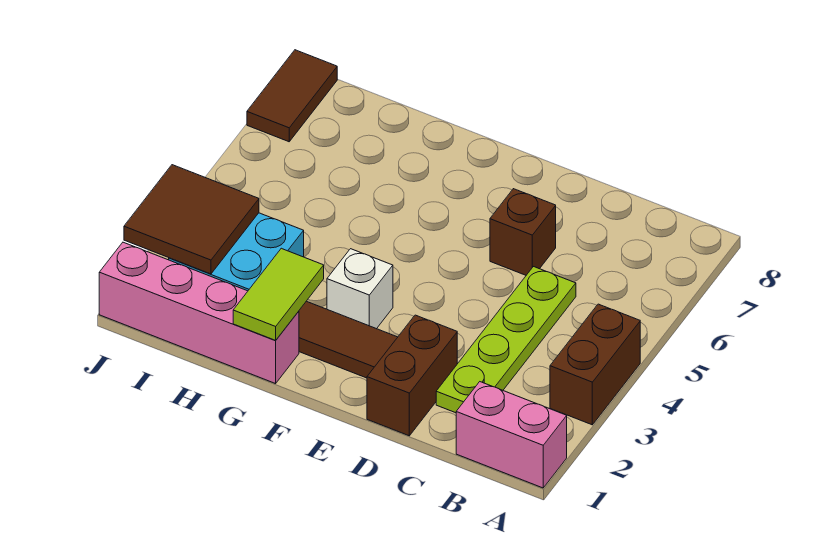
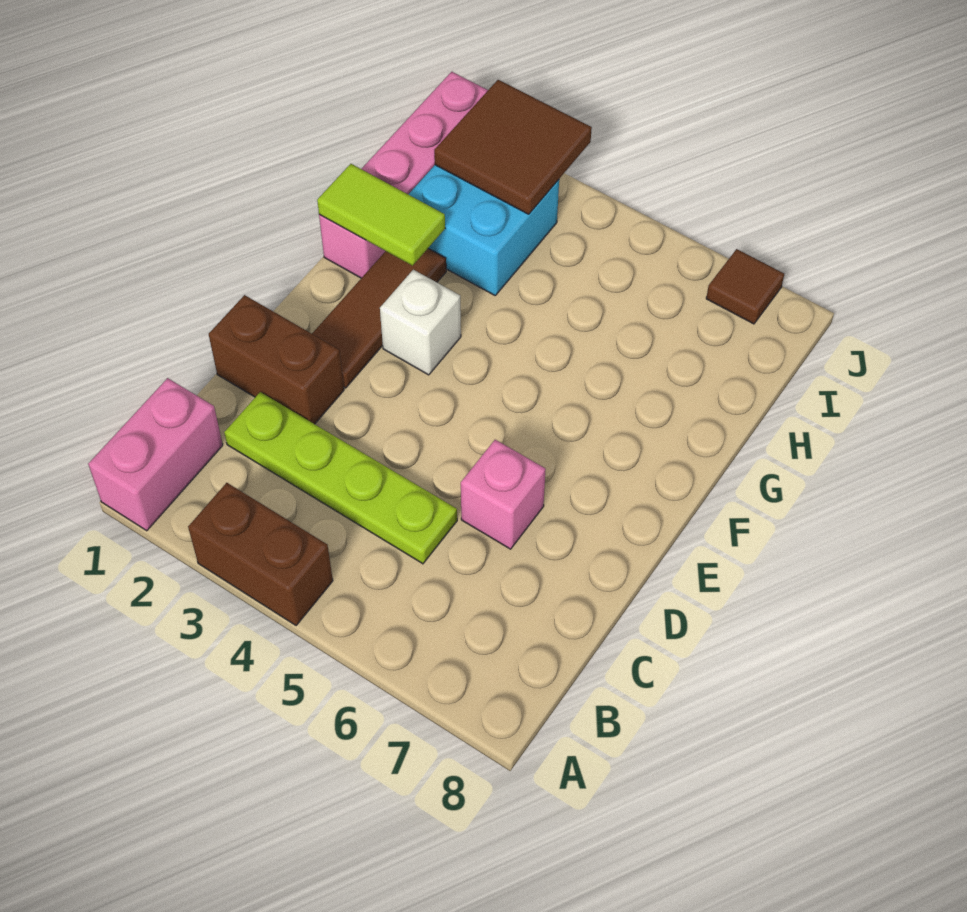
brown 1x1 brick [490,189,556,275] -> pink 1x1 brick [461,440,546,549]
brown 1x2 tile [247,50,337,142] -> brown 1x1 tile [706,249,784,324]

